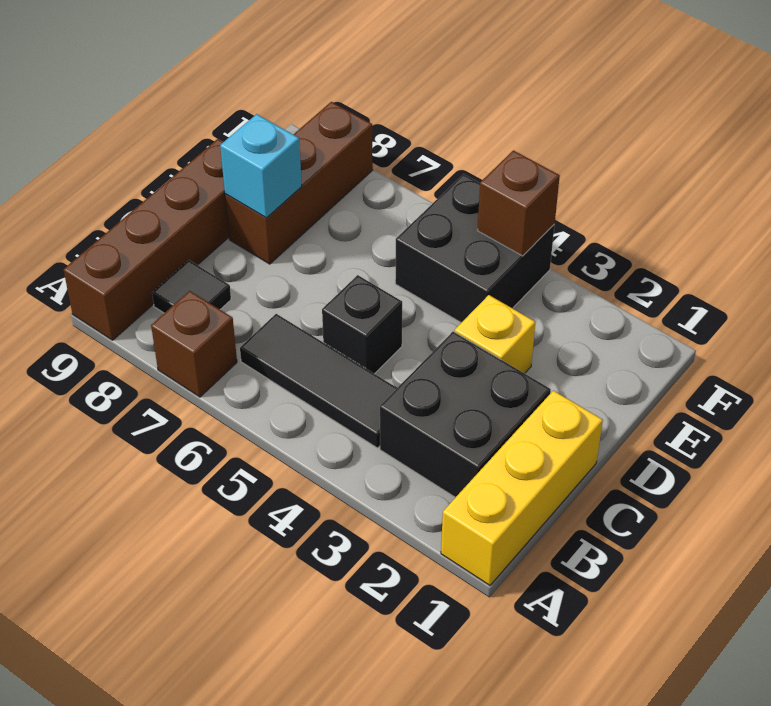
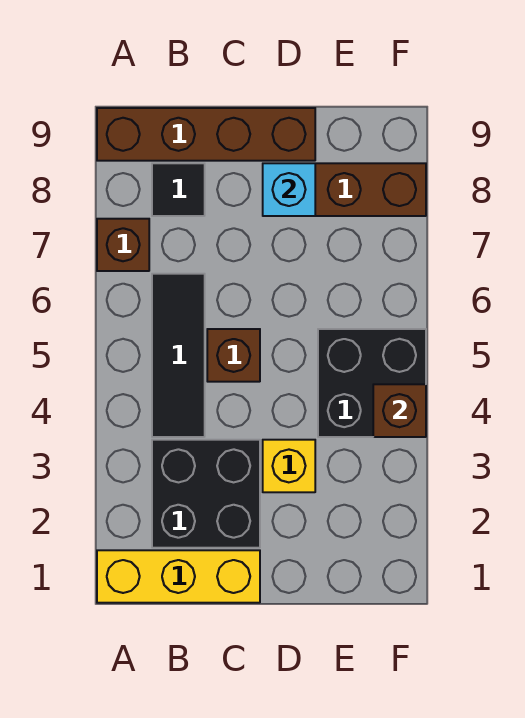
black 1x1 brick [322,275,402,374] -> brown 1x1 brick [207,329,260,382]

